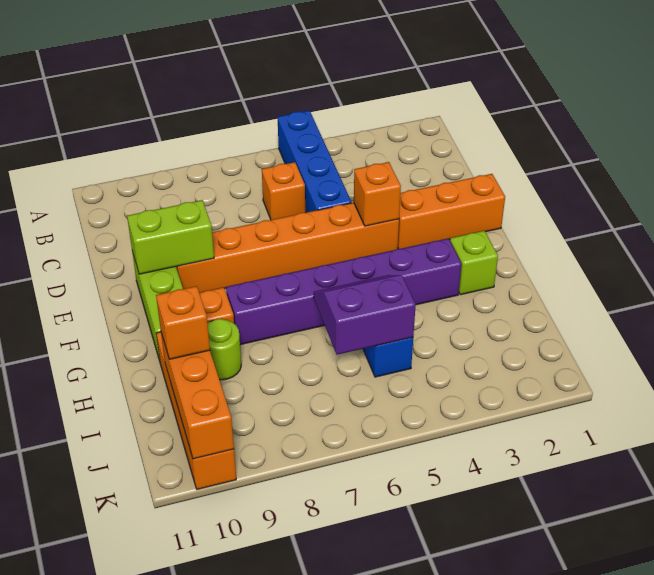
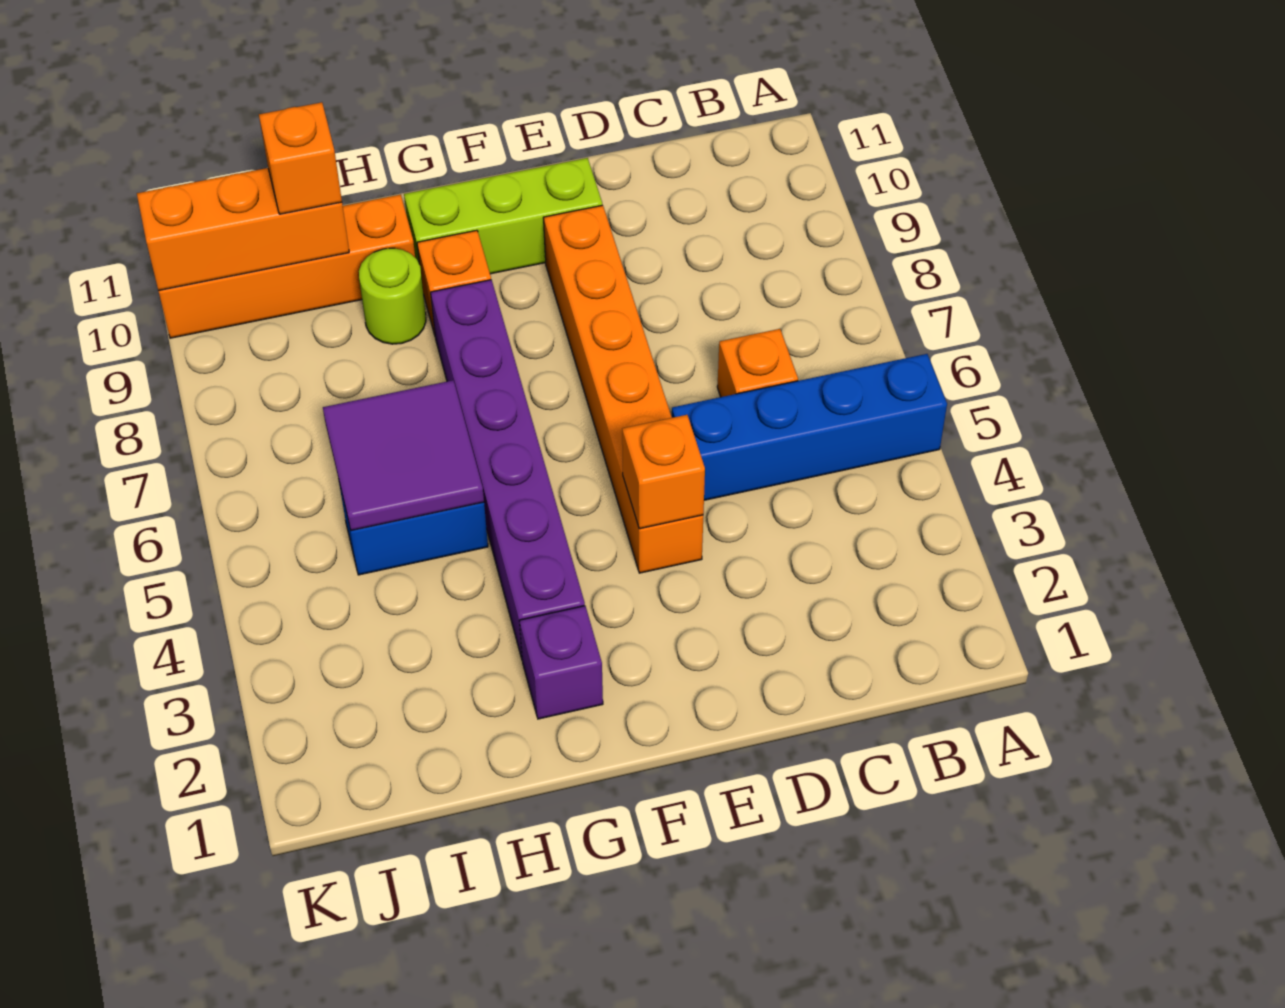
orange 1x3 brick [398,174,505,249] -> none
lime 1x2 brick [127,200,214,274] -> none
lime 1x1 brick [450,231,498,295] -> purple 1x1 brick [519,606,603,719]
purple 2x2 slope [314,275,416,355] -> purple 2x2 tile [323,380,484,531]

